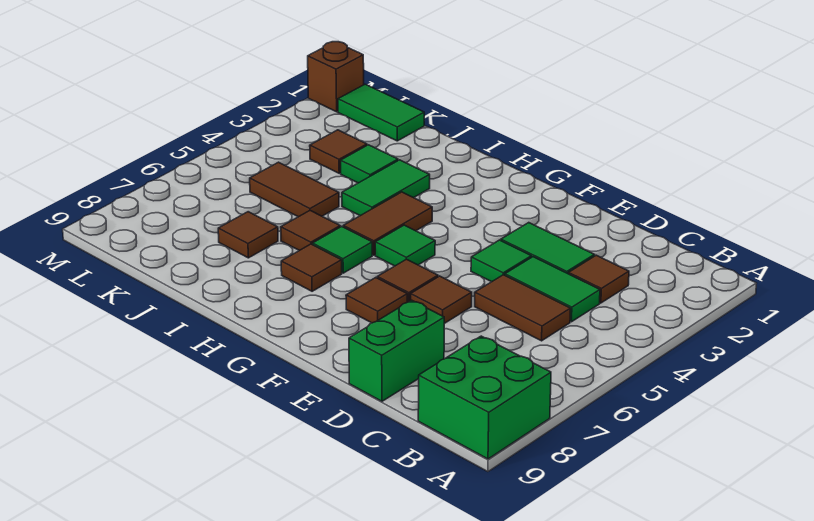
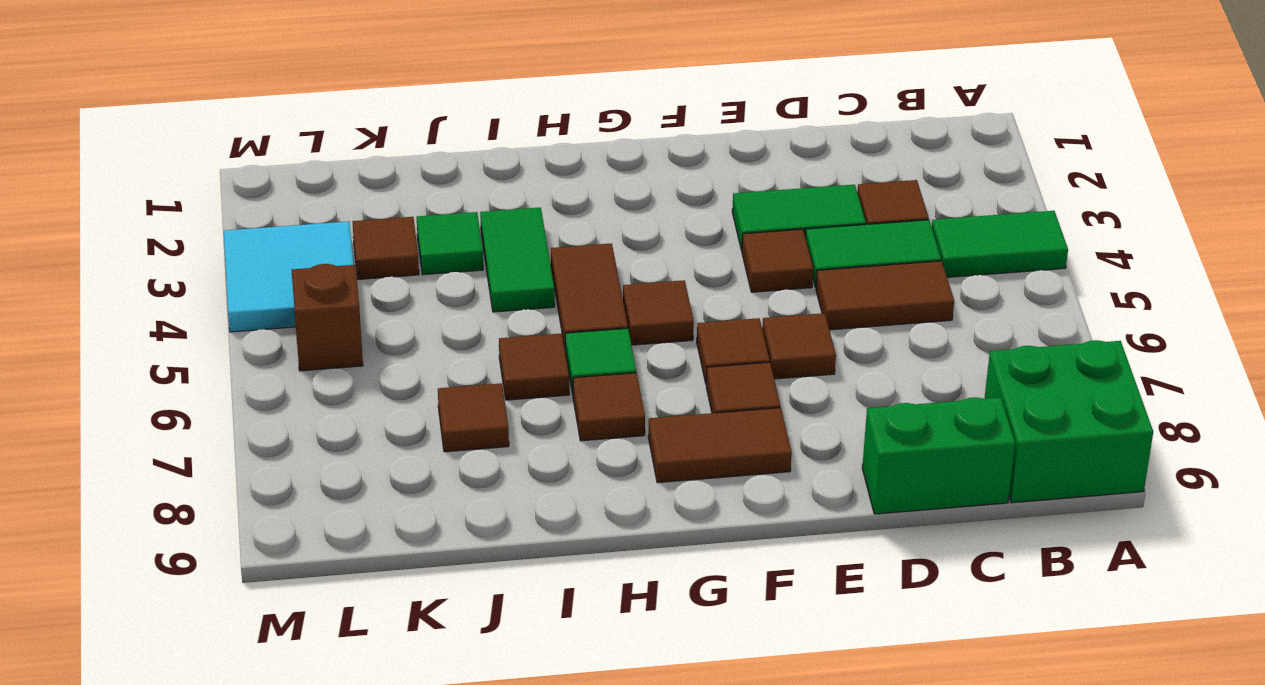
green 1x2 brick [349,300,444,401] -> green 1x2 brick turned to [862,397,1015,514]
green 1x1 tile [471,240,531,282] -> brown 1x1 tile [742,229,813,292]
green 1x1 tile [375,225,435,266] -> brown 1x1 tile [623,280,694,345]
brown 1x2 tile [250,162,339,217] -> brown 1x2 tile moved to [648,408,792,483]
green 1x2 tile [338,84,424,141] -> green 1x2 tile moved to [932,211,1068,277]
none -> cyan 2x2 tile [224,221,354,332]
brown 1x1 brick [308,42,364,112] -> brown 1x1 brick moved to [292,264,363,371]

